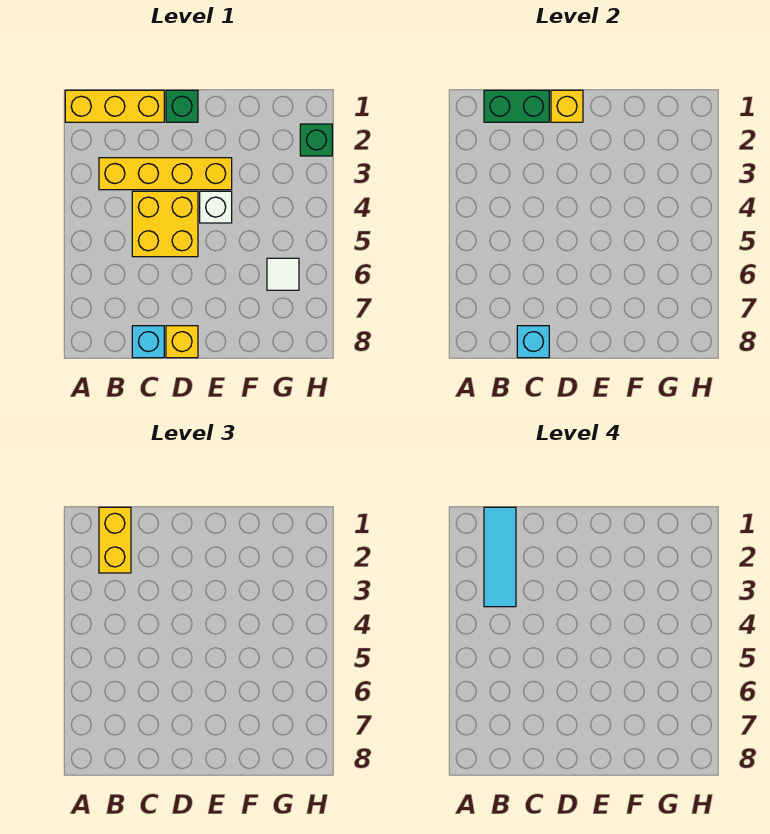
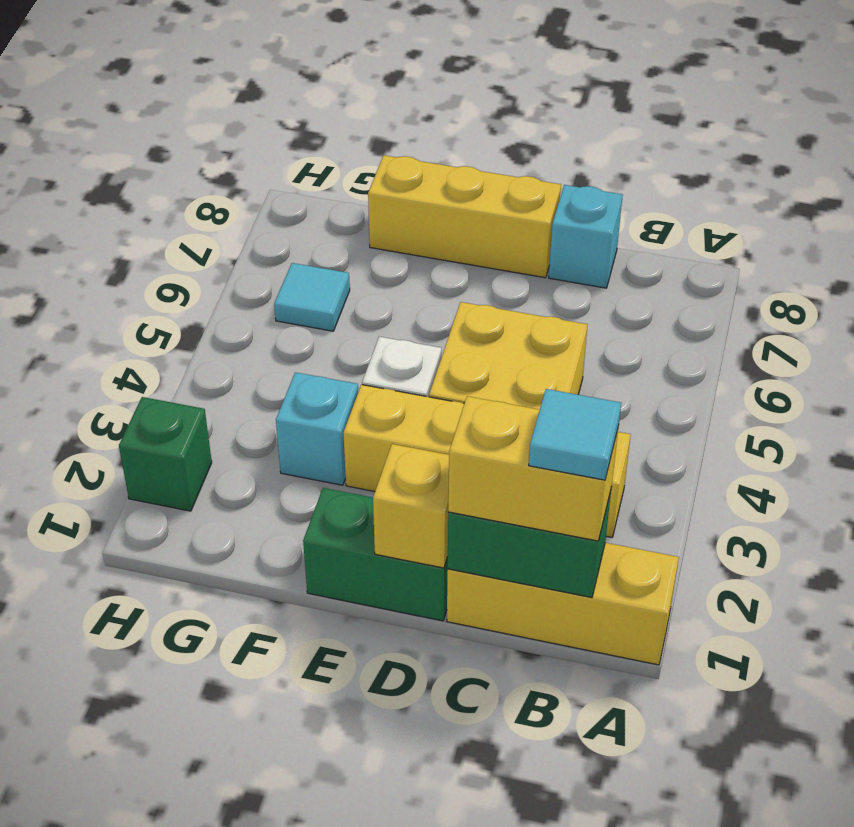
yellow 1x2 brick [99,507,131,573] -> yellow 1x2 brick turned to [448,396,619,541]
cyan 1x3 tile [484,507,516,607] -> cyan 1x1 tile [529,389,621,480]
cyan 1x1 brick [517,326,549,358] -> cyan 1x1 brick moved to [276,372,358,485]
green 1x1 brick [166,90,198,122] -> green 1x2 brick [303,488,448,621]
yellow 1x1 brick [166,326,198,358] -> yellow 1x3 brick [368,155,561,278]
white 1x1 tile [267,258,299,290] -> cyan 1x1 tile [274,263,350,331]

